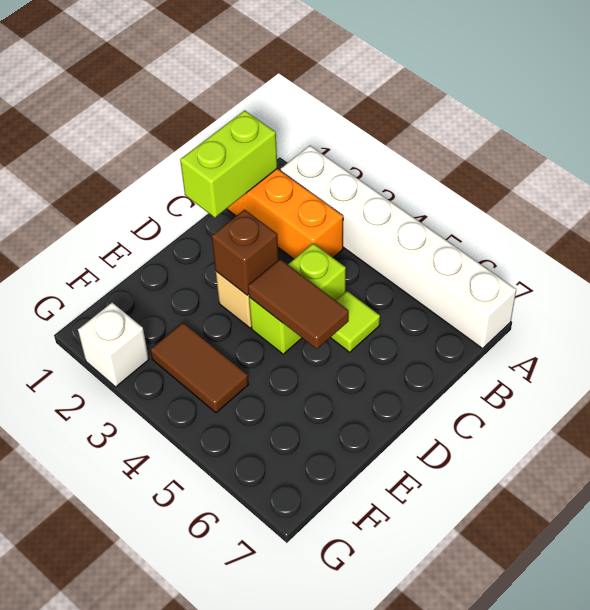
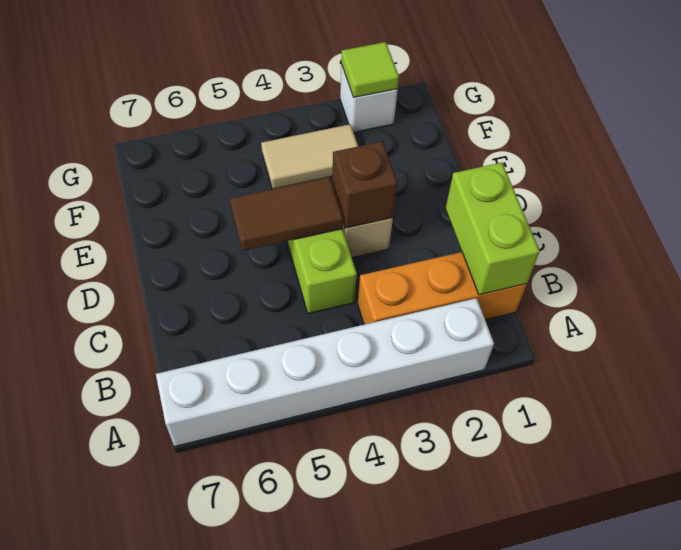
lime 1x1 tile [330,291,380,352] -> lime 1x1 tile moved to [341,42,399,97]
brown 1x2 tile [150,323,248,413] -> tan 1x2 tile [261,124,358,189]

